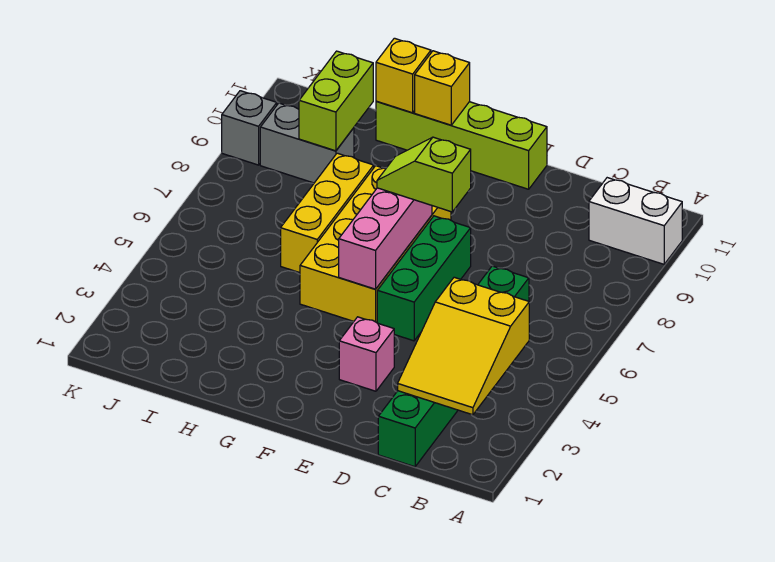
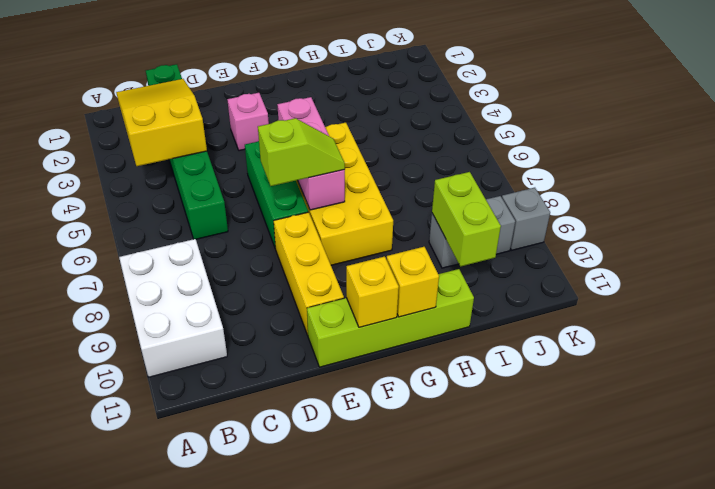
white 1x2 brick [589,178,682,264] -> white 2x3 brick [119,239,227,377]
yellow 1x3 brick [281,153,374,273] -> yellow 1x3 brick moved to [274,212,344,335]
yellow 1x1 brick [376,38,431,113] -> yellow 1x1 brick moved to [346,256,399,327]

